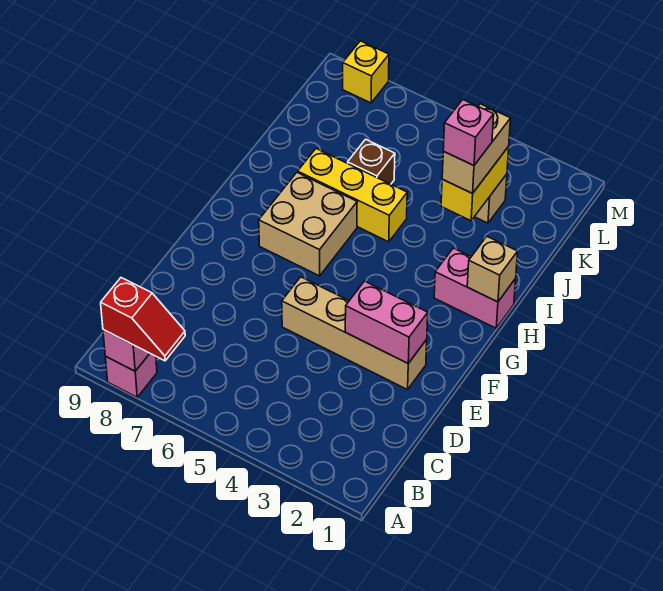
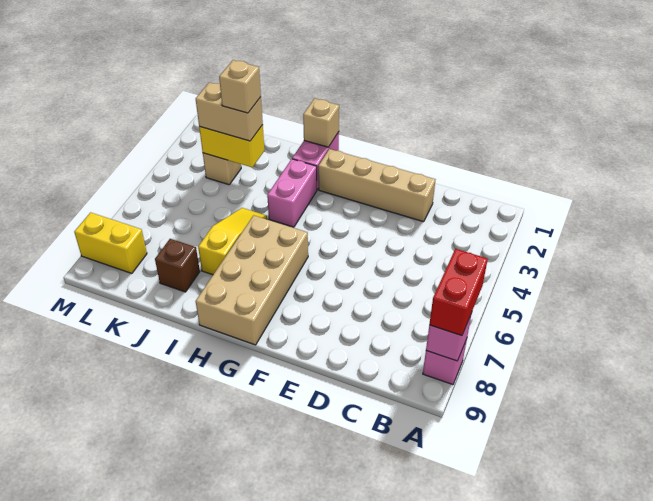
red 1x2 slope [101,278,185,361] -> red 1x2 brick [429,249,488,336]
tan 1x4 brick [282,277,427,390] -> tan 1x4 brick turned to [318,149,436,222]
pink 1x2 brick [345,281,428,363] -> pink 1x2 brick moved to [267,159,317,227]
tan 2x2 brick [259,173,357,276] -> tan 2x4 brick [196,215,308,345]
yellow 1x3 brick [298,149,407,242] -> yellow 1x3 slope [198,208,267,275]
pink 1x1 brick [443,100,494,166] -> tan 1x1 brick [219,60,261,113]
brown 1x1 brick [348,139,395,184] -> brown 1x1 brick moved to [155,239,200,292]
yellow 1x1 brick [343,41,389,103] -> yellow 1x2 brick [74,212,147,273]

